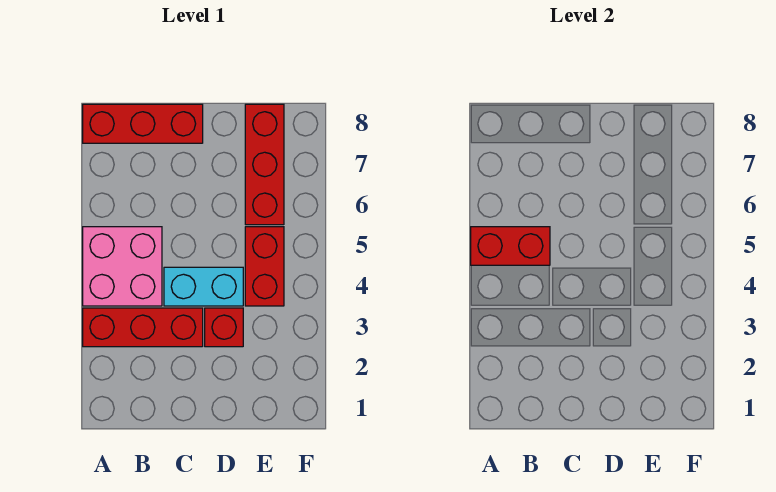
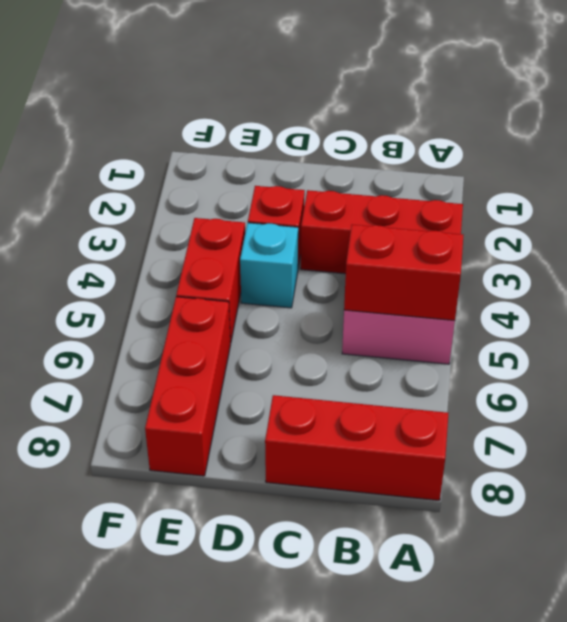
cyan 1x2 brick [164,267,243,306] -> cyan 1x1 brick [240,223,298,308]

